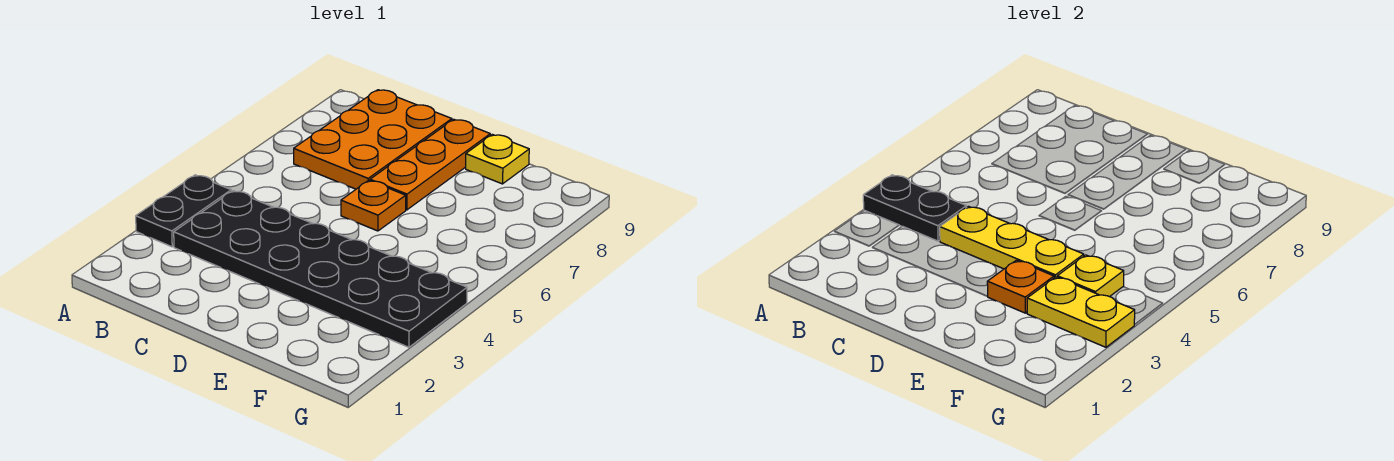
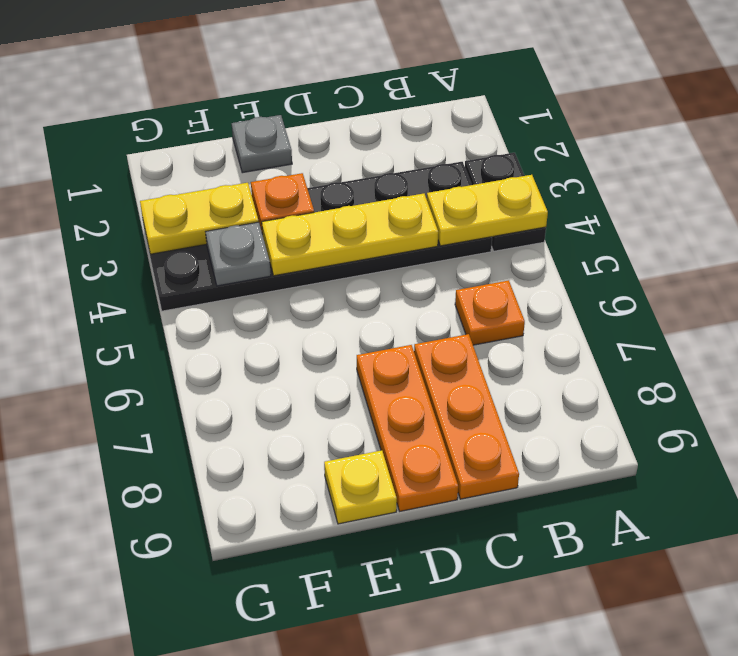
black 1x2 plate [863,175,967,241] -> yellow 1x2 plate [427,175,548,246]
orange 2x3 plate [294,90,452,189] -> orange 1x3 plate [414,334,519,499]
orange 1x1 plate [341,180,406,231] -> orange 1x1 plate moved to [455,280,525,345]
none -> grey 1x1 plate [232,115,292,173]
yellow 1x1 plate [1057,255,1124,297] -> grey 1x1 plate [206,222,271,286]

